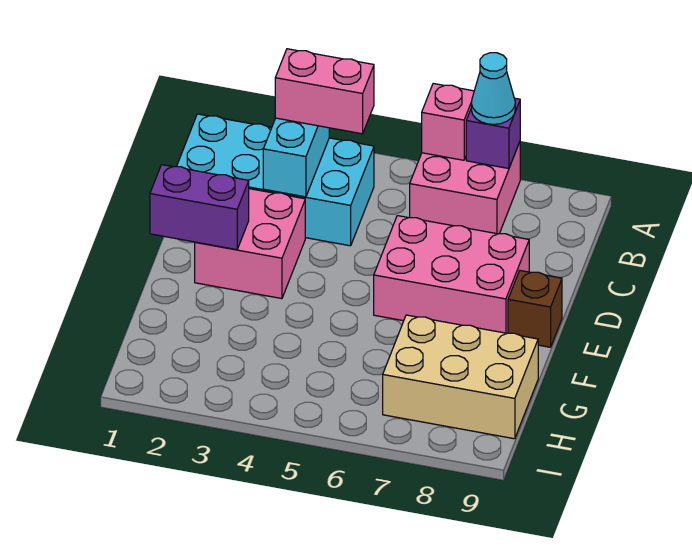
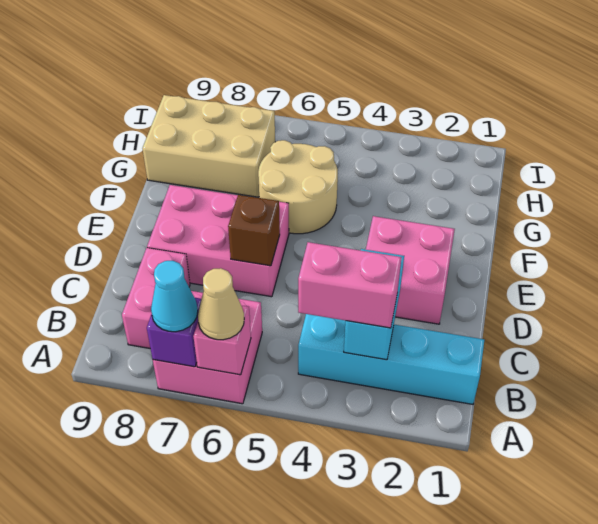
none -> tan 1x1 cone [198,268,244,340]
cyan 2x4 brick [177,114,374,246] -> cyan 1x4 brick [298,314,484,404]
none -> pink 1x2 brick [122,248,190,348]
purple 1x2 brick [150,165,249,250] -> none
brown 1x1 brick [508,271,562,347] -> brown 1x1 brick moved to [228,195,280,266]
none -> tan 2x2 round brick [258,140,338,234]

